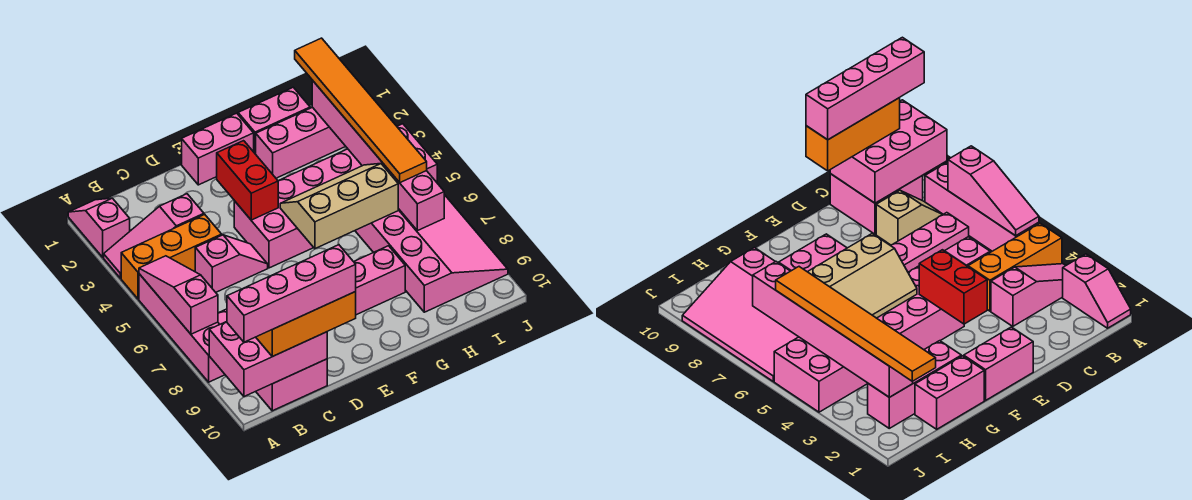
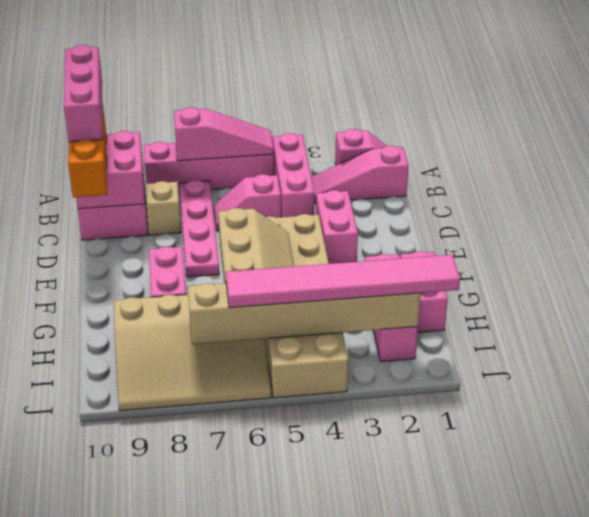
pink 1x3 slope [104,194,204,278] -> pink 1x3 slope turned to [311,146,409,203]
orange 1x3 brick [121,214,222,299] -> pink 1x3 brick [272,133,314,217]
pink 2x3 brick [209,322,327,397] -> pink 2x2 brick [76,131,145,209]
pink 1x4 brick [227,245,356,342] -> pink 1x3 brick [64,45,103,142]
pink 1x2 slope [195,235,268,292] -> pink 1x2 slope turned to [214,174,281,230]
pink 1x2 brick [182,113,254,185] -> pink 1x2 brick moved to [316,190,358,264]
red 1x2 brick [217,141,278,220] -> none
pink 2x6 brick [234,124,437,268] -> tan 2x6 brick [266,214,348,398]
pink 3x4 slope [355,195,508,312] -> tan 3x4 slope [114,294,271,411]
orange 1x6 tile [295,38,427,183] -> pink 1x6 tile [226,255,460,308]
pink 1x6 brick [312,80,444,231] -> tan 1x6 brick [188,283,421,344]

